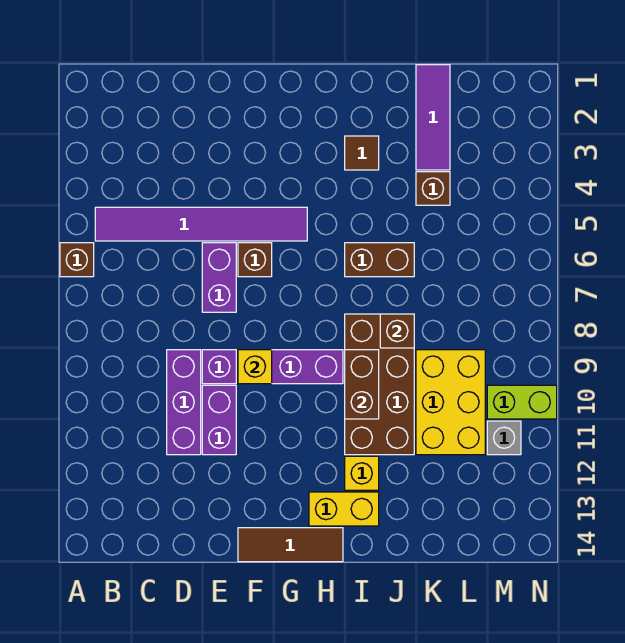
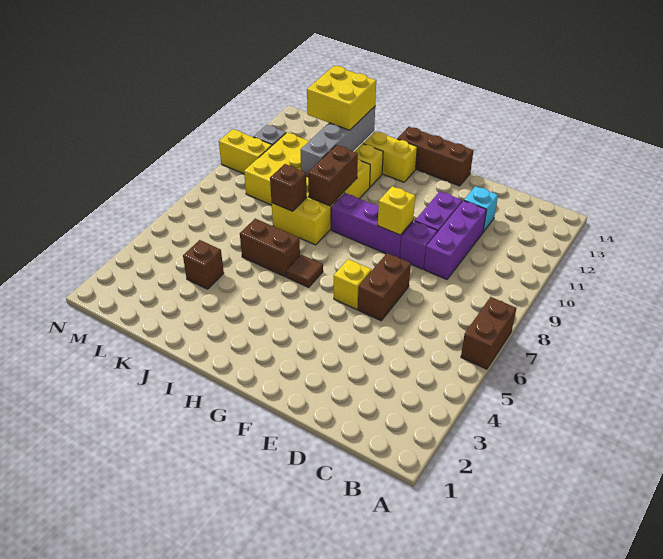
brown 1x1 brick [60,243,94,277] -> brown 1x2 brick [461,297,516,369]
purple 1x6 tile [95,207,307,241] -> none
none -> cyan 1x1 brick [464,186,498,232]
purple 1x2 brick [202,243,236,312] -> brown 1x2 brick [358,253,411,321]
brown 1x1 brick [238,243,272,277] -> yellow 1x1 brick [334,259,371,309]
brown 1x3 tile [238,528,343,562] -> brown 1x3 brick [397,127,473,186]
brown 1x1 tile [345,136,379,170] -> brown 1x1 tile moved to [286,255,323,287]
brown 2x4 brick [345,314,414,455] -> yellow 2x4 brick [272,159,370,245]
none -> grey 1x4 brick [300,107,375,177]
none -> yellow 2x2 brick [307,66,376,130]
purple 1x3 tile [416,65,450,170] -> none
lime 1x2 brick [487,385,557,419] -> yellow 1x2 brick [219,129,272,174]

